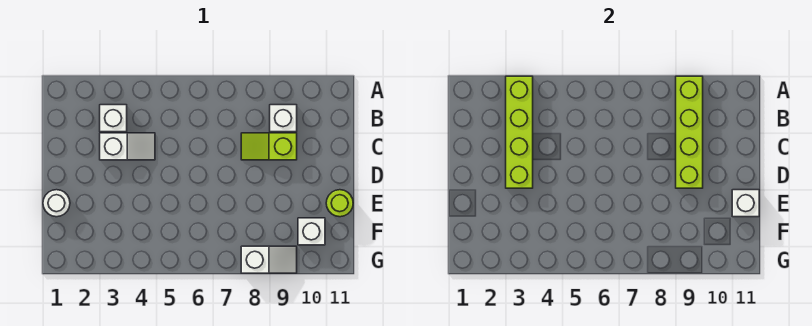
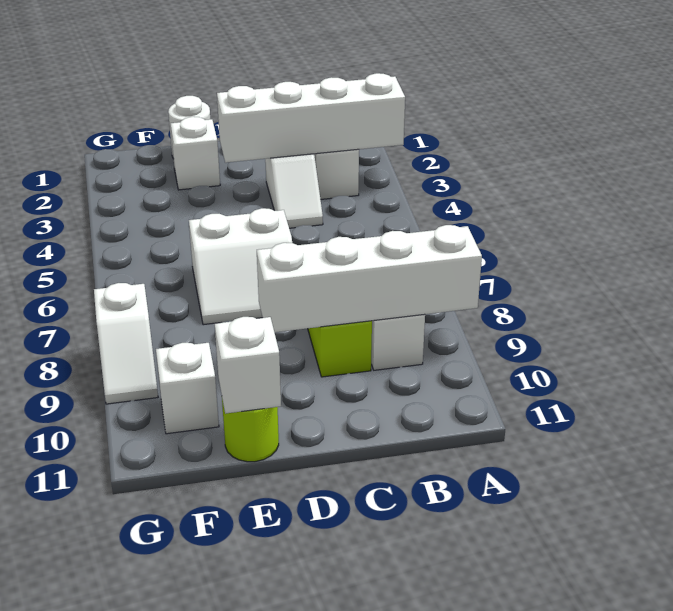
lime 1x4 brick [506,76,533,188] -> white 1x4 brick [217,73,405,163]
lime 1x4 brick [676,76,703,188] -> white 1x4 brick [257,225,482,332]
none -> white 2x2 slope [189,208,292,325]
none -> white 1x1 brick [171,117,220,190]

